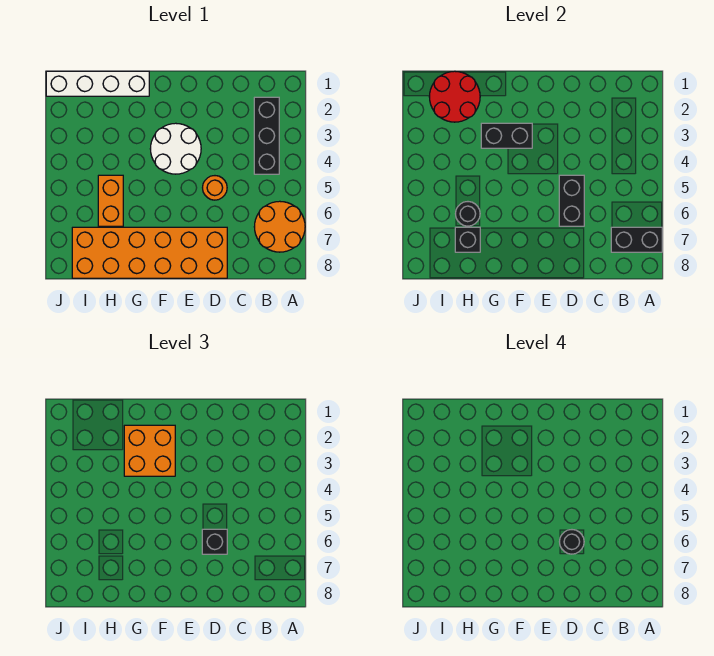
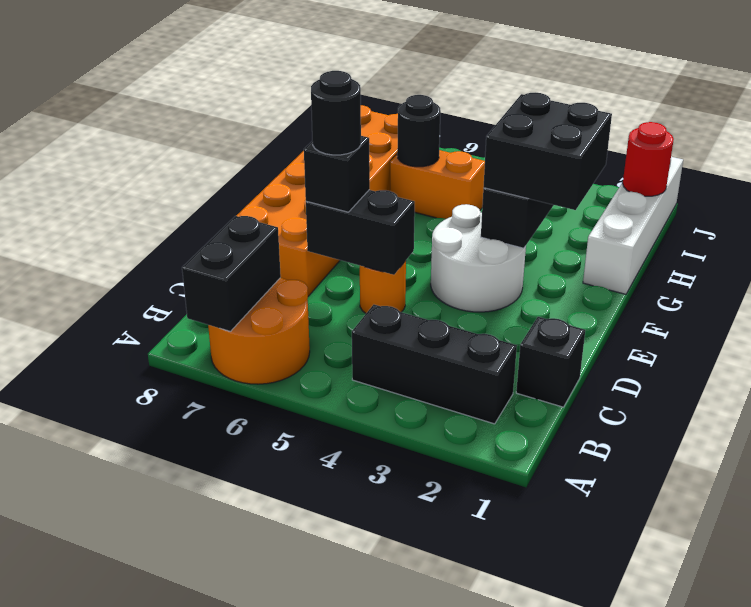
orange 2x2 brick [124,425,175,476] -> black 2x2 brick [483,93,612,210]
red 2x2 round brick [429,71,480,122] -> red 1x1 round brick [623,122,674,196]
black 1x1 brick [455,227,480,252] -> black 1x1 brick moved to [516,317,585,407]

